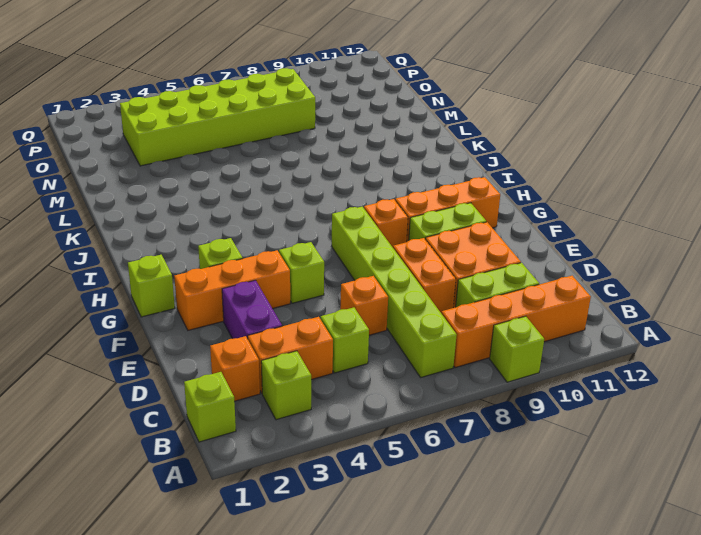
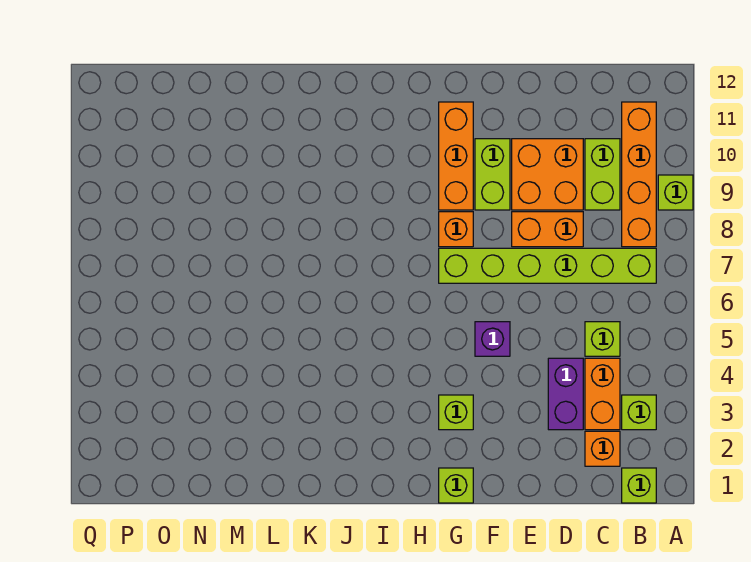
purple 1x2 brick [222,280,282,339] -> purple 1x2 brick turned to [548,358,583,430]
orange 1x1 brick [340,276,388,335] -> none
orange 1x3 brick [174,250,290,330] -> none
lime 1x1 brick [279,242,324,303] -> purple 1x1 brick [475,322,510,356]
lime 2x6 brick [120,68,315,166] -> none

